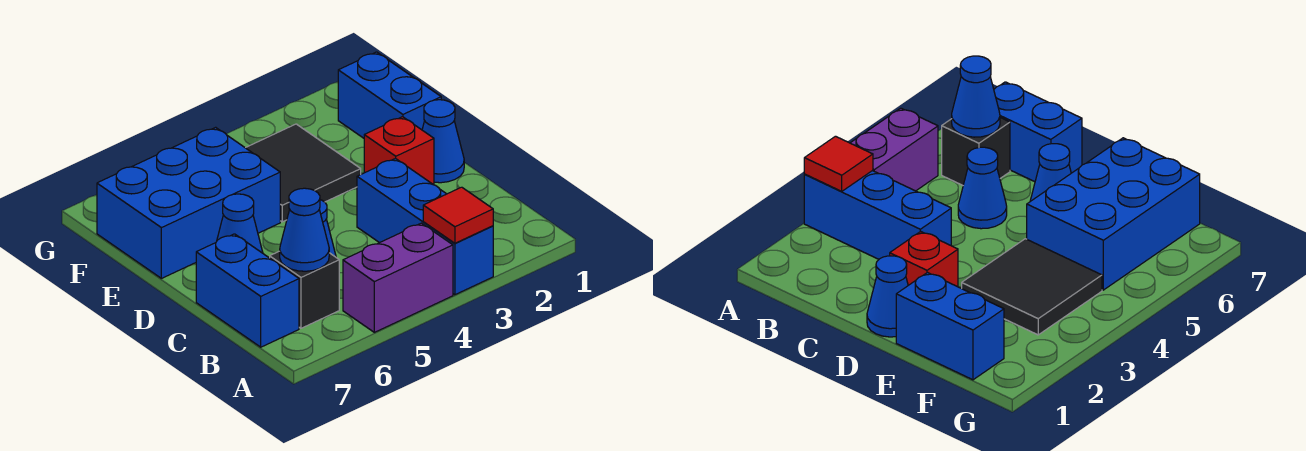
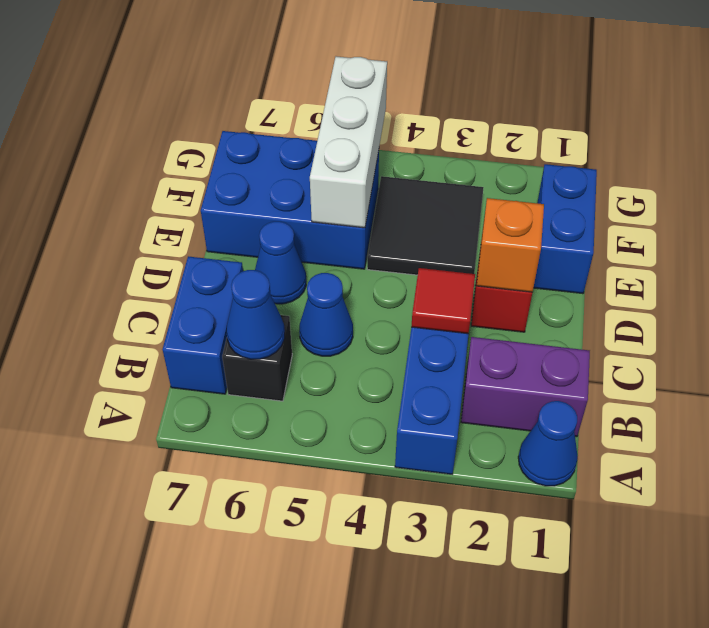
red 1x1 tile [423,187,493,243] -> red 1x1 tile moved to [411,268,475,334]
purple 1x2 brick [343,223,453,332] -> purple 1x2 brick moved to [461,337,590,437]
blue 1x1 cone [422,100,464,183] -> blue 1x1 cone moved to [518,401,578,486]
none -> orange 1x1 brick [477,198,544,292]
none -> white 1x3 brick [310,56,387,228]

